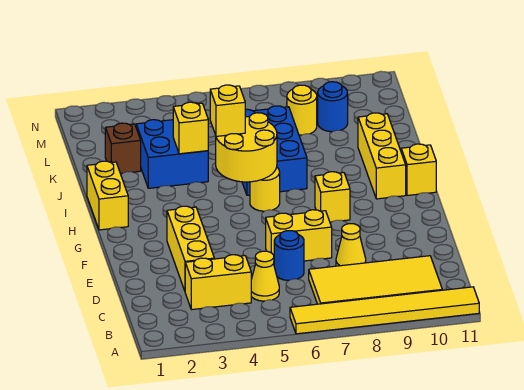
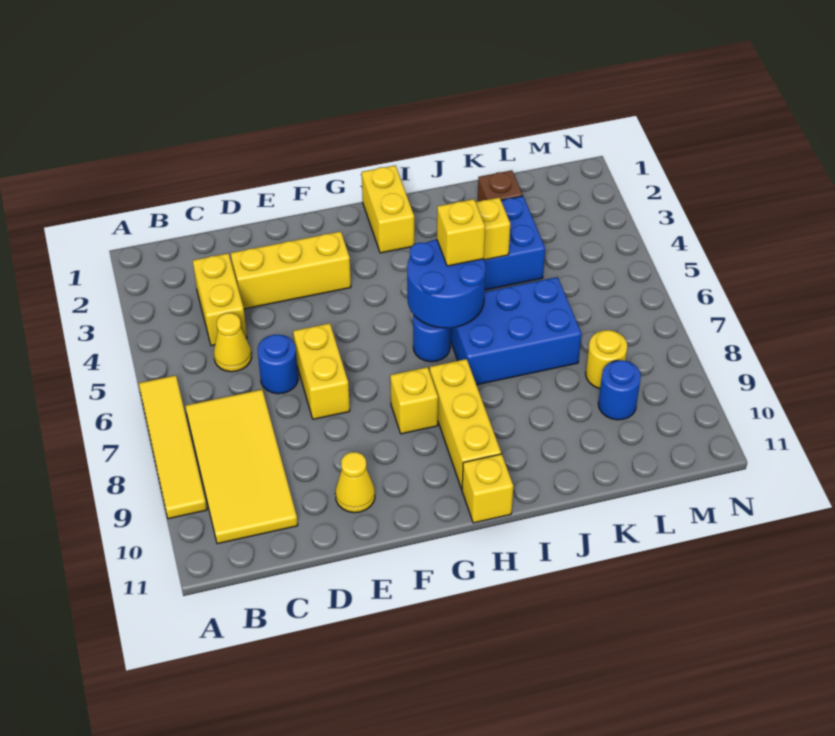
yellow 1x6 tile [290,287,479,334] -> yellow 1x4 tile [139,375,207,519]
yellow 1x1 cone [336,224,366,266] -> yellow 1x1 cone moved to [335,452,375,513]
yellow 1x2 brick [87,161,128,230] -> yellow 1x2 brick turned to [362,166,414,253]
yellow 2x2 round brick [216,113,277,182] -> blue 2x2 round brick [407,239,486,328]
yellow 1x1 round brick [250,167,280,211] -> blue 1x1 round brick [413,315,451,362]
yellow 1x3 brick [358,113,406,199] -> yellow 1x3 brick turned to [430,359,501,489]

